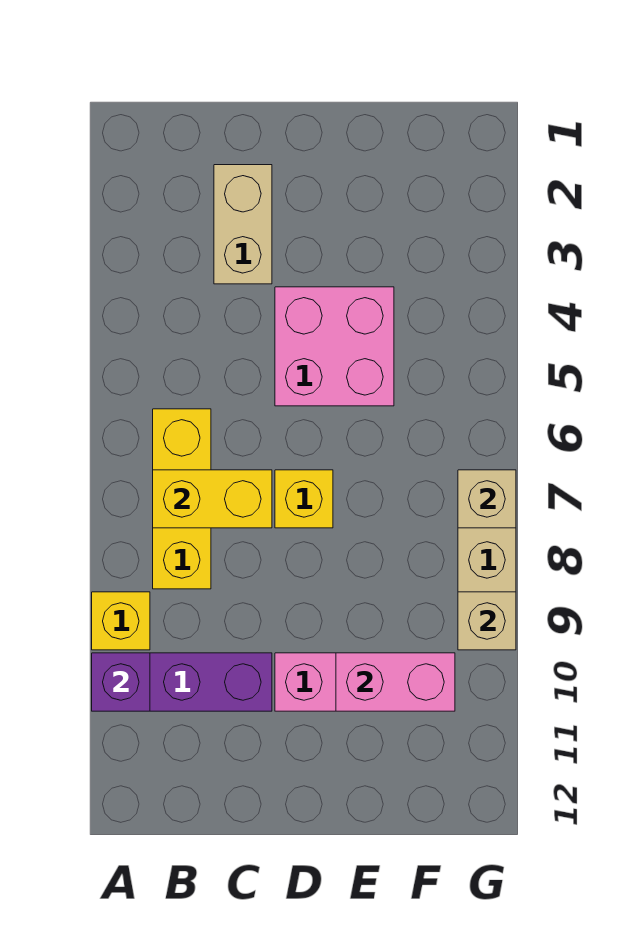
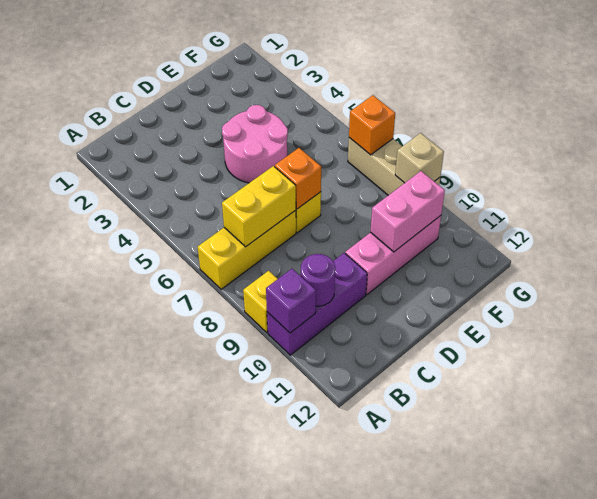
yellow 1x3 brick [153,409,211,589] -> yellow 1x3 brick turned to [198,210,296,289]
none -> purple 1x1 round brick [301,254,335,306]
tan 1x2 brick [214,165,272,284] -> none
pink 2x2 brick [275,287,394,406] -> pink 2x2 round brick [222,105,288,183]
none -> orange 1x1 brick [275,148,321,209]
tan 1x1 brick [458,470,516,528] -> orange 1x1 brick [349,95,395,155]

